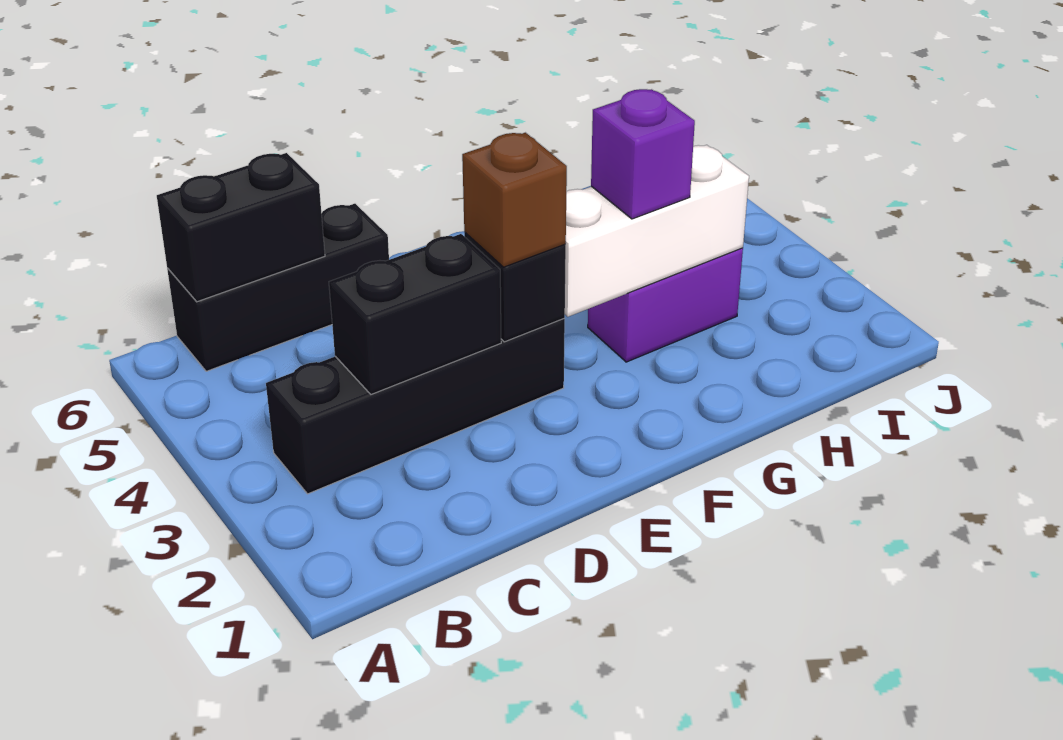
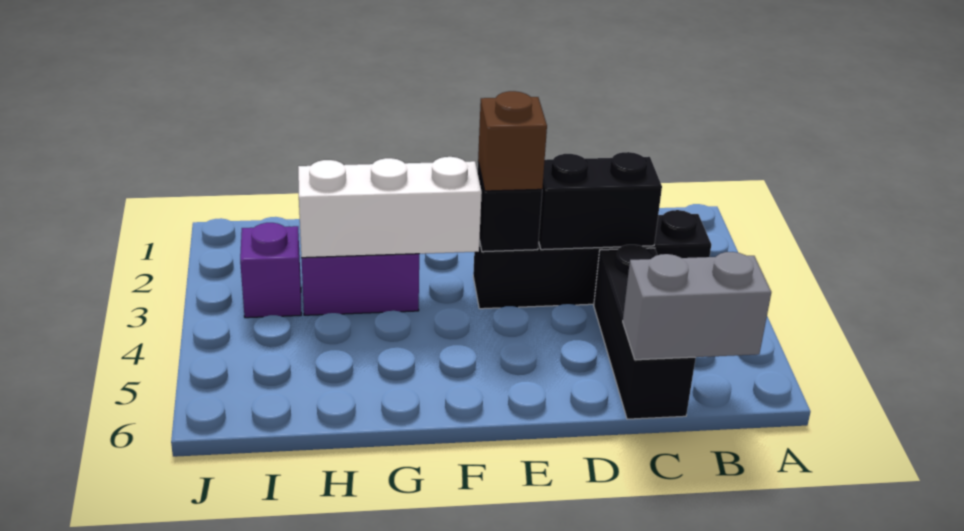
black 1x3 brick [167,204,389,371] -> black 1x3 brick turned to [594,245,696,419]
black 1x2 brick [157,153,325,302] -> grey 1x2 brick [623,252,771,360]
purple 1x1 brick [591,89,695,219] -> purple 1x1 brick moved to [240,223,301,318]

